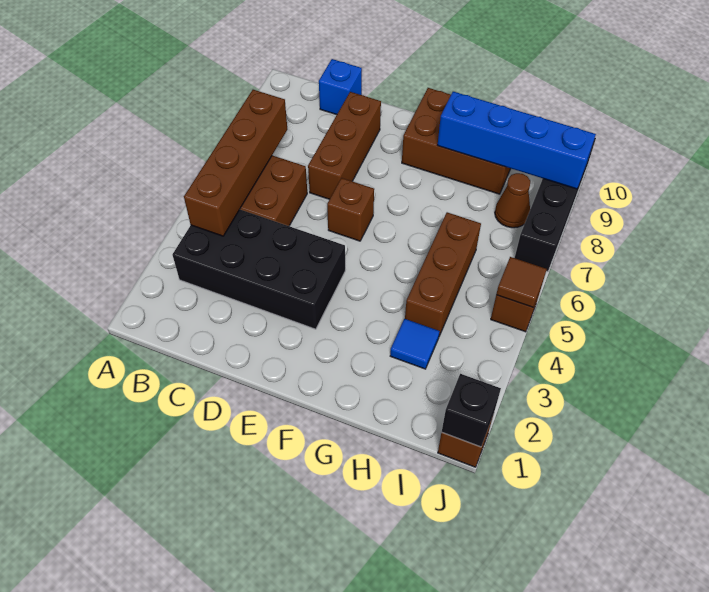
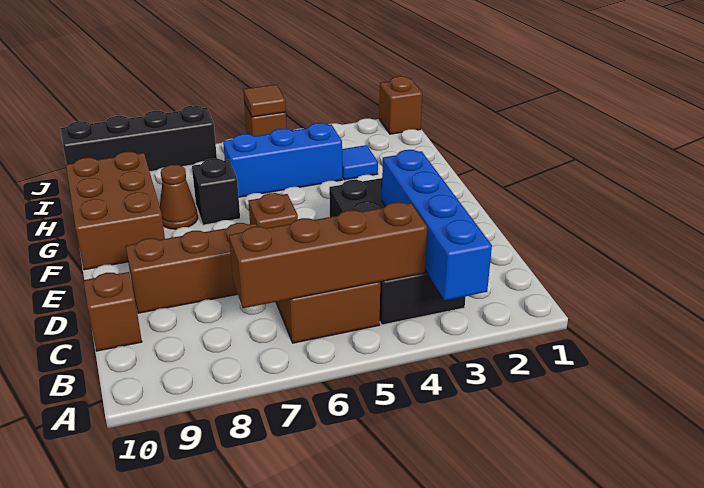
blue 1x1 brick [319,59,362,115] -> brown 1x1 brick [84,272,142,351]
blue 1x4 brick [438,92,596,189] -> blue 1x4 brick moved to [382,150,492,300]
brown 1x3 brick [405,212,481,336] -> blue 1x3 brick [223,123,342,197]
brown 1x1 cone [495,173,530,228] -> brown 1x1 cone moved to [160,165,198,229]
black 1x1 brick [442,374,501,447] -> black 1x1 brick moved to [192,159,240,225]

